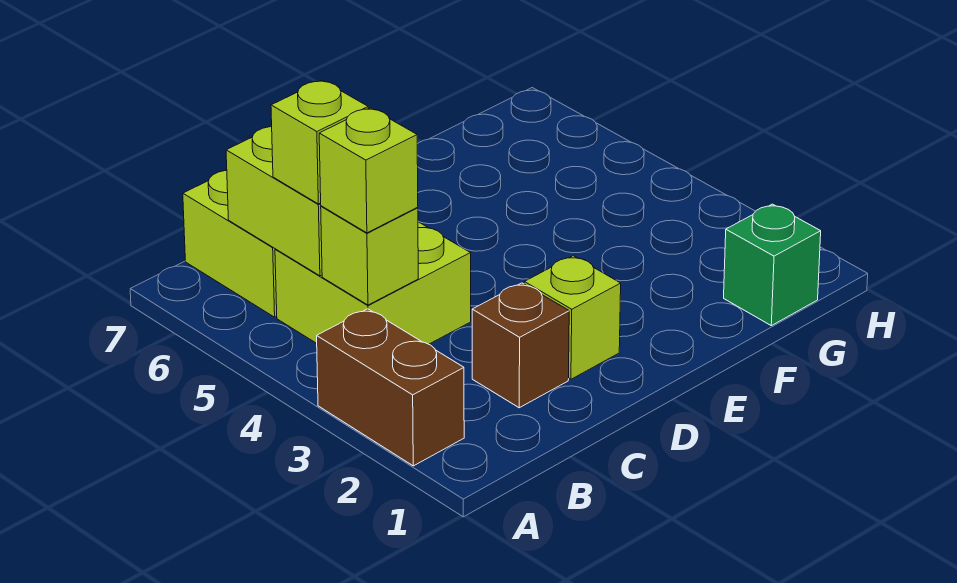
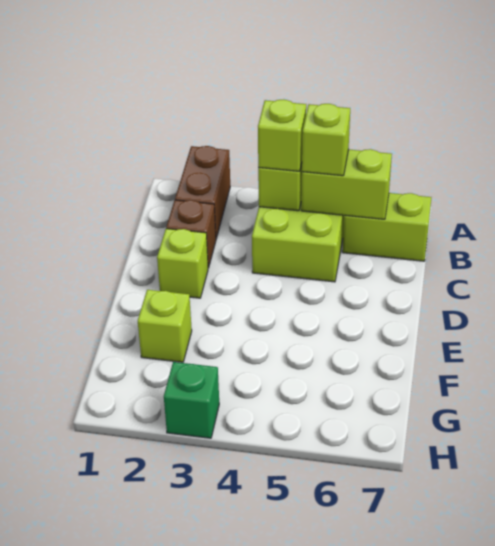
brown 1x2 brick [317,309,464,466] -> brown 1x2 brick turned to [175,146,230,238]
none -> lime 1x1 brick [138,290,192,362]
green 1x1 brick [724,204,821,326] -> green 1x1 brick moved to [164,362,219,438]

